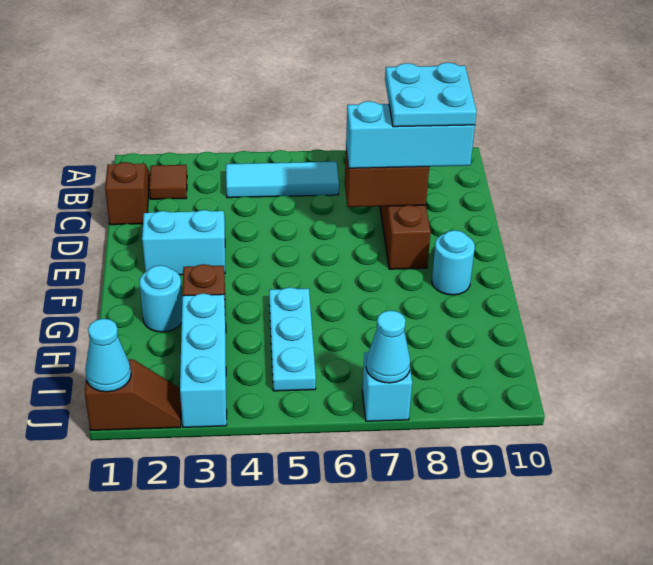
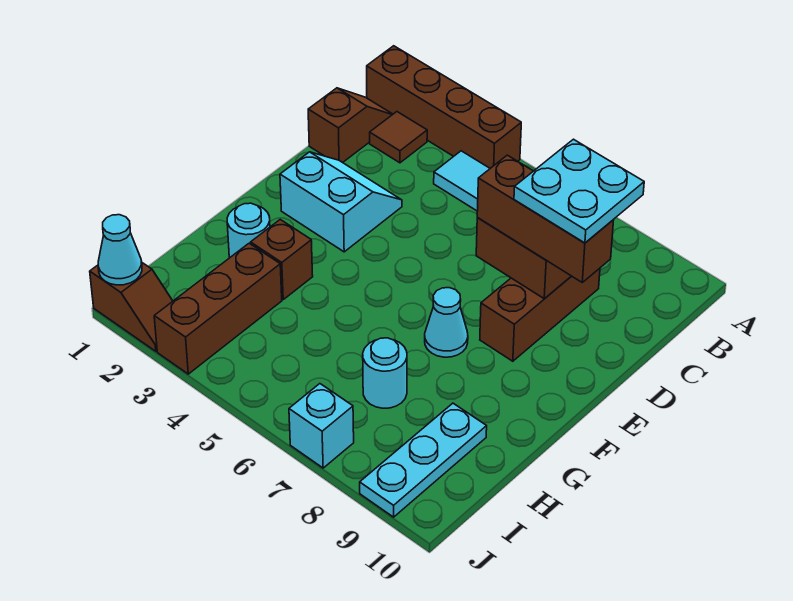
none -> brown 1x4 brick [367,46,521,168]
cyan 1x3 brick [346,101,475,168] -> brown 1x3 brick [477,155,614,282]
cyan 1x1 round brick [432,230,475,295] -> cyan 1x1 round brick moved to [363,338,407,408]
cyan 1x3 plate [269,287,316,391] -> cyan 1x3 plate moved to [360,403,487,517]
cyan 1x3 brick [180,293,227,427] -> brown 1x3 brick [154,243,282,374]
cyan 1x1 cone [366,310,410,383] -> cyan 1x1 cone moved to [425,288,468,357]

